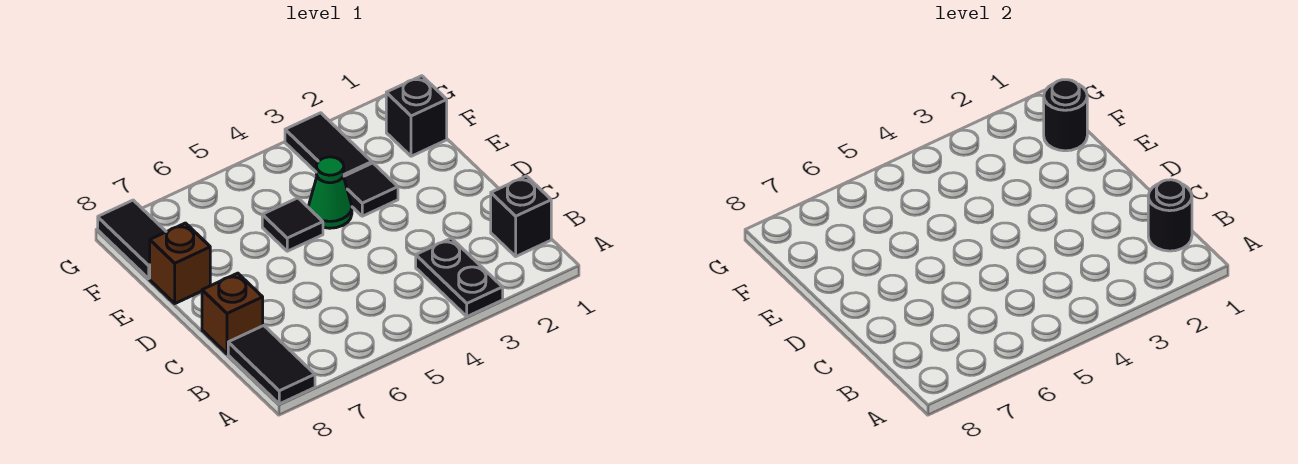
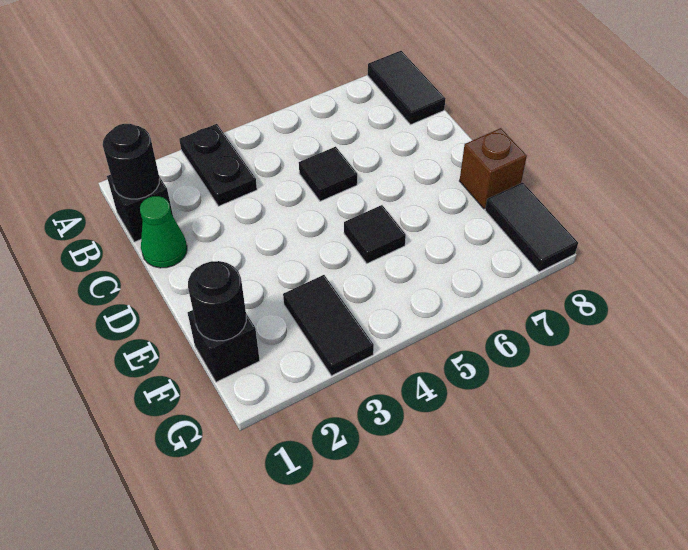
brown 1x1 brick [202,273,263,354] -> none
black 1x1 tile [344,163,398,216] -> black 1x1 tile moved to [299,147,357,201]
green 1x1 cone [308,157,352,228] -> green 1x1 cone moved to [140,196,187,268]

